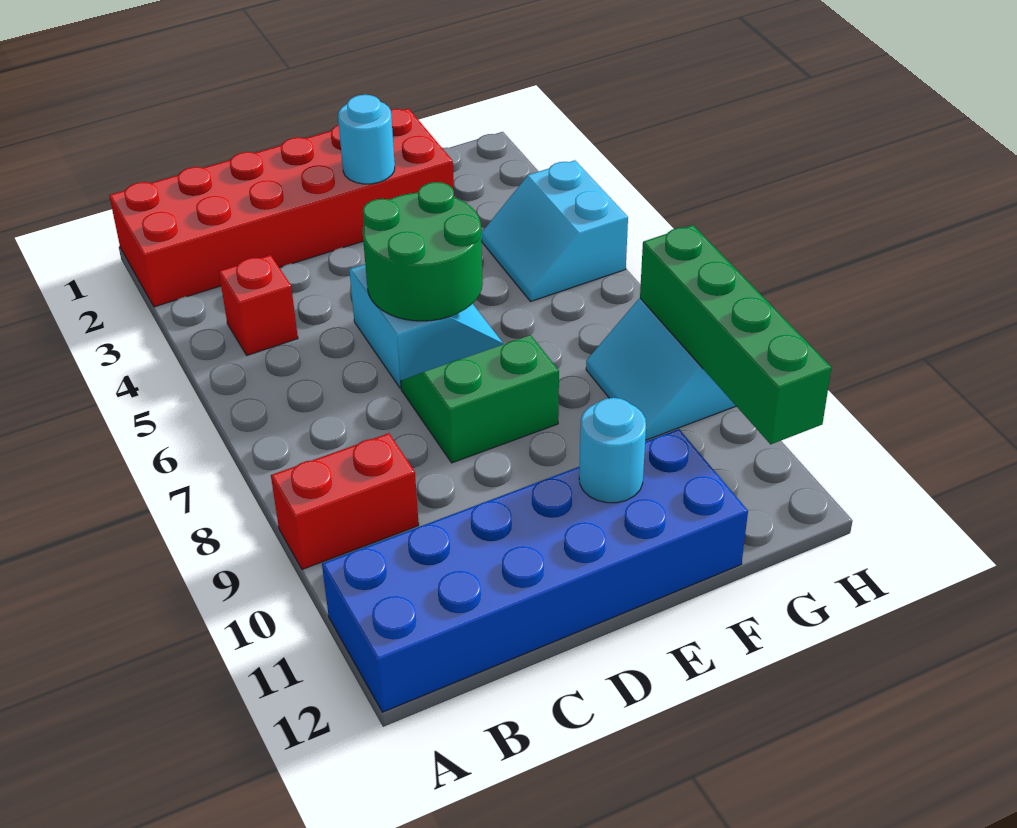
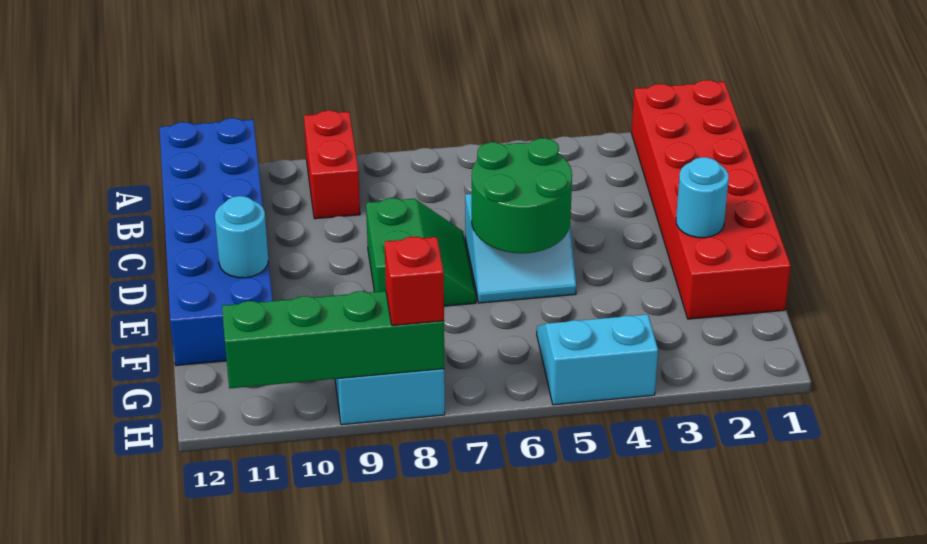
red 1x1 brick [219,255,298,355] -> red 1x1 brick moved to [385,237,444,326]

